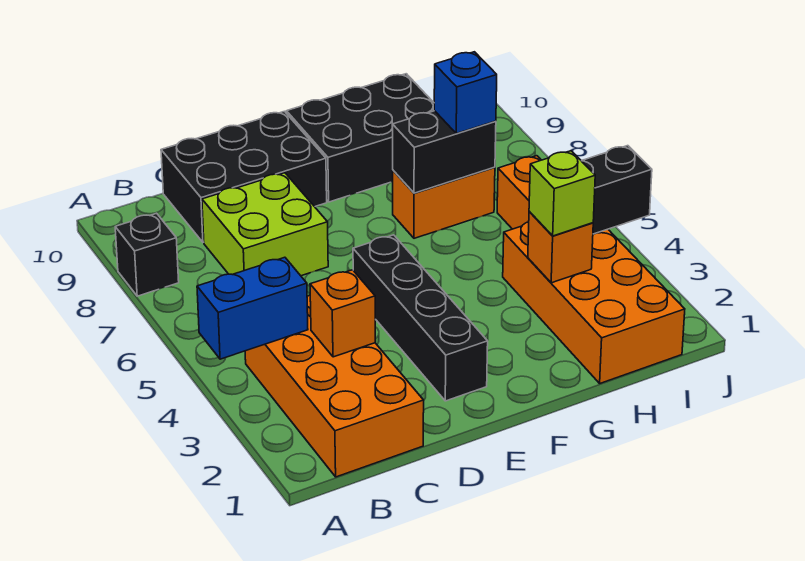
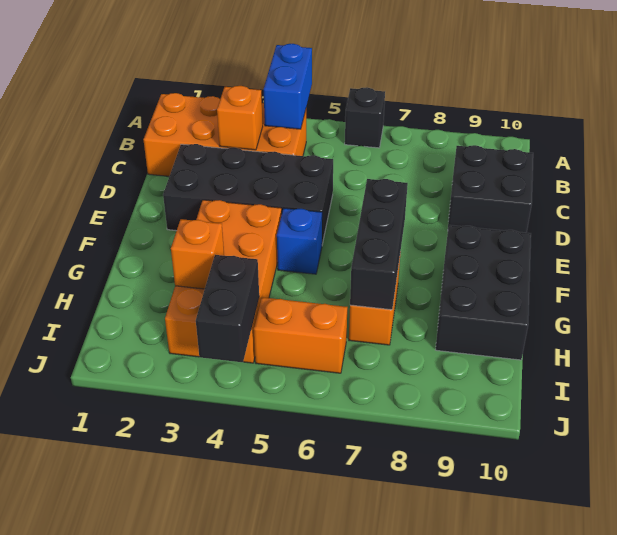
black 1x1 brick [115,213,179,296] -> black 1x1 brick moved to [345,87,385,148]
lime 2x2 brick [202,173,328,276] -> none
black 2x3 brick [161,111,327,242] -> black 2x2 brick [448,145,533,233]
black 1x4 brick [353,235,488,401] -> black 2x4 brick [163,144,333,244]
black 1x2 brick [393,111,496,193] -> black 1x3 brick [350,179,408,310]
orange 2x4 brick [503,222,685,383] -> orange 2x4 brick turned to [165,200,282,363]
lime 1x1 brick [529,151,595,236] -> none
blue 1x1 brick [434,52,497,133] -> blue 1x1 brick moved to [277,208,322,274]

